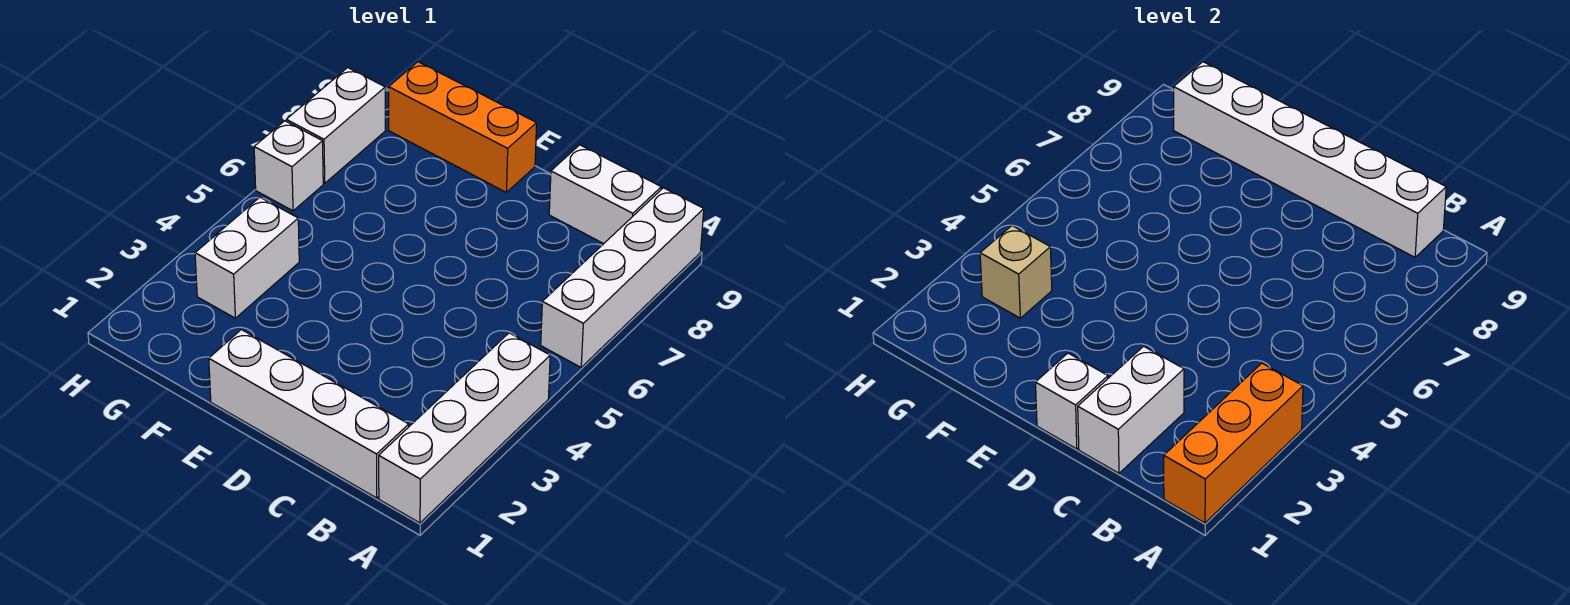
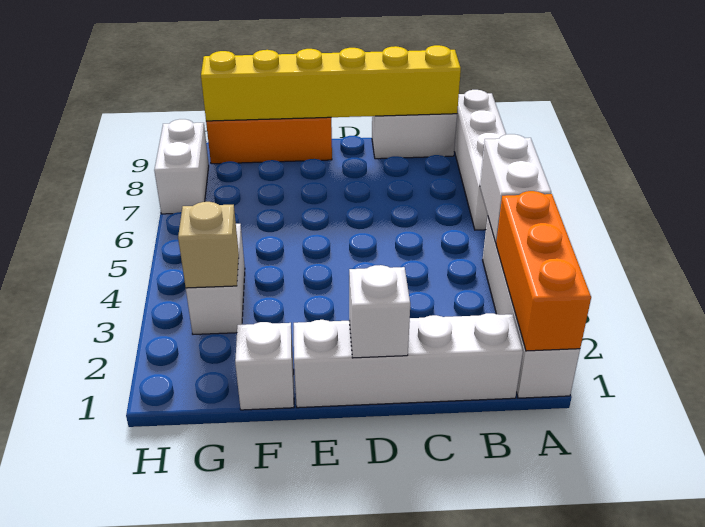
white 1x6 brick [1174,62,1446,257] -> yellow 1x6 brick [201,45,461,121]
white 1x2 brick [1078,346,1184,473] -> white 1x2 brick moved to [480,134,551,243]
white 1x1 brick [254,121,323,211] -> white 1x1 brick moved to [235,322,294,410]

